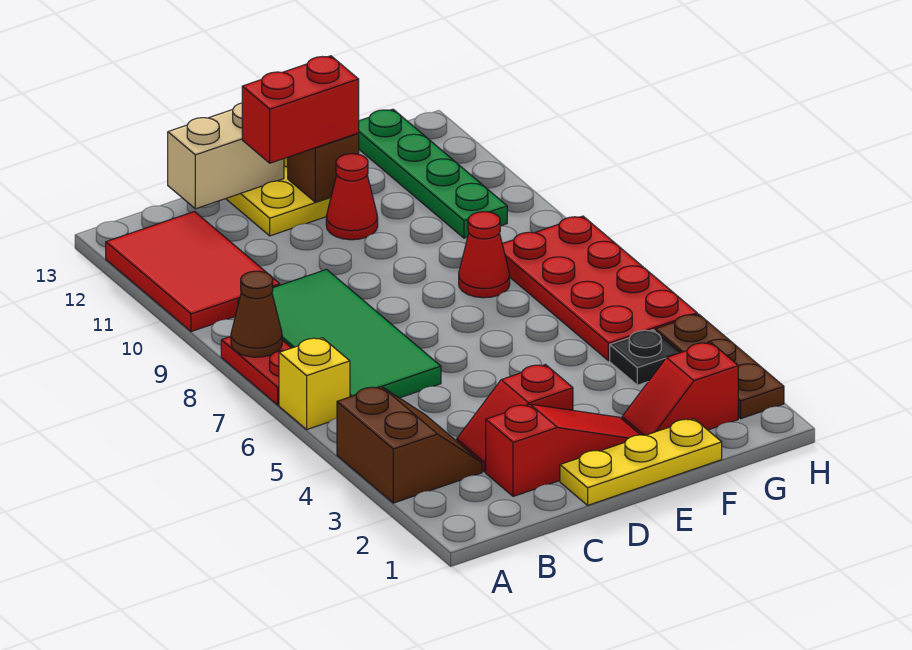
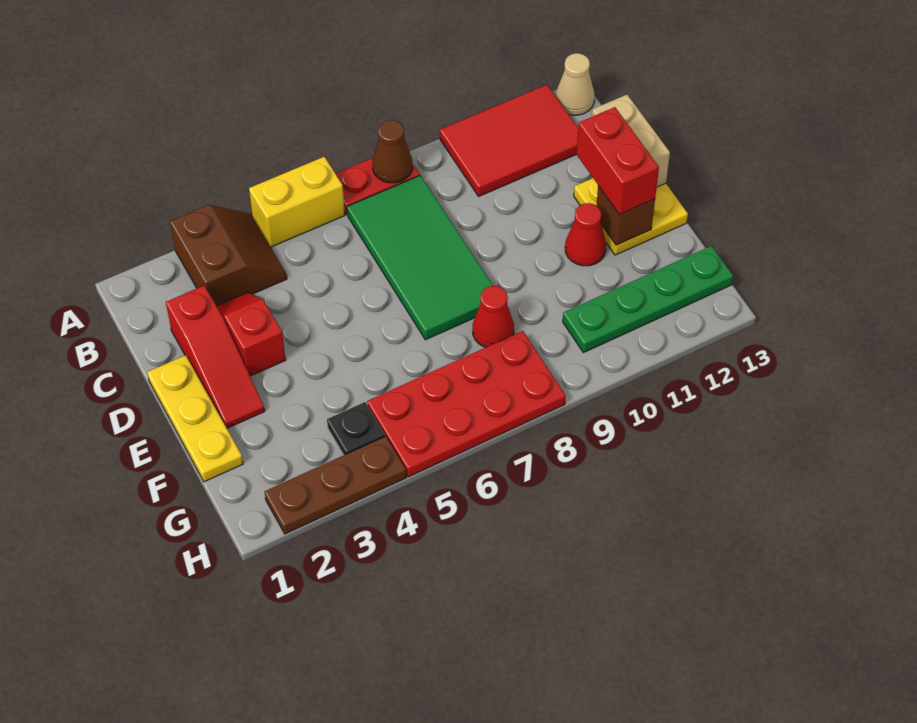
brown 2x2 slope [337,386,482,503] -> brown 2x2 slope turned to [170,205,287,306]
yellow 1x1 brick [279,338,350,429] -> yellow 1x2 brick [249,157,345,247]
none -> tan 1x1 cone [556,53,595,115]
green 2x4 tile [238,269,441,398] -> green 2x4 tile turned to [347,175,493,340]
red 1x2 slope [622,342,738,435] -> none

